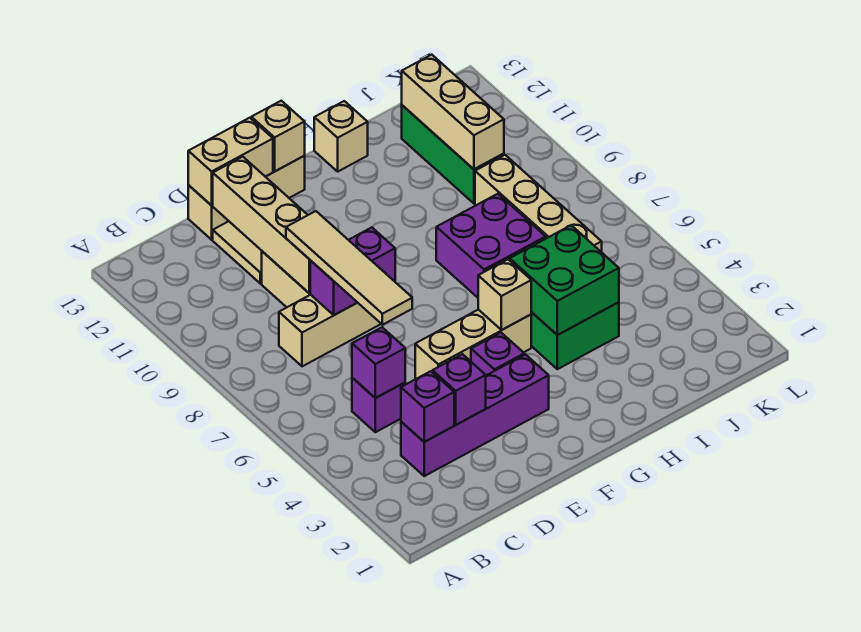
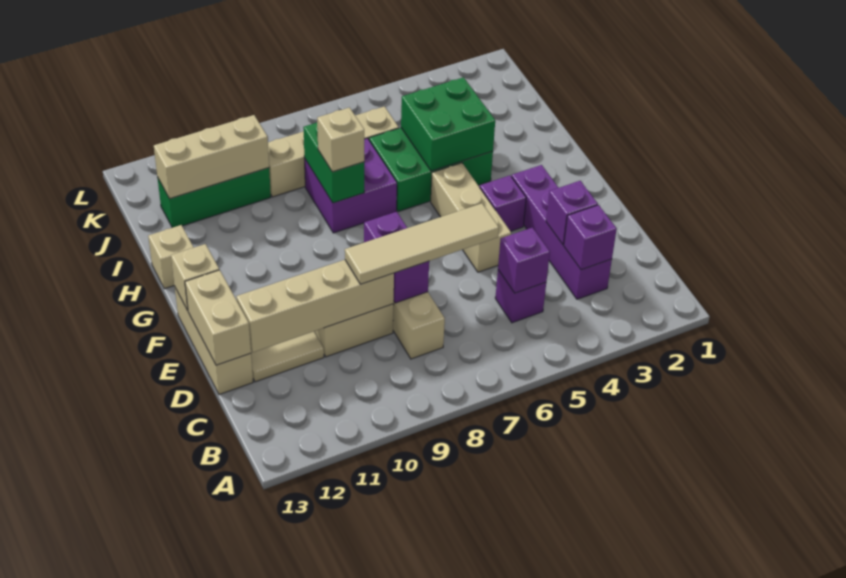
tan 1x1 brick [478,259,531,330] -> tan 1x1 brick moved to [317,108,364,172]
none -> green 1x2 brick [303,123,364,203]

